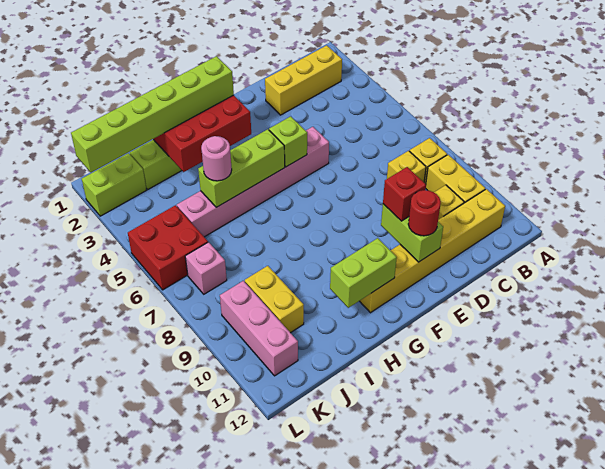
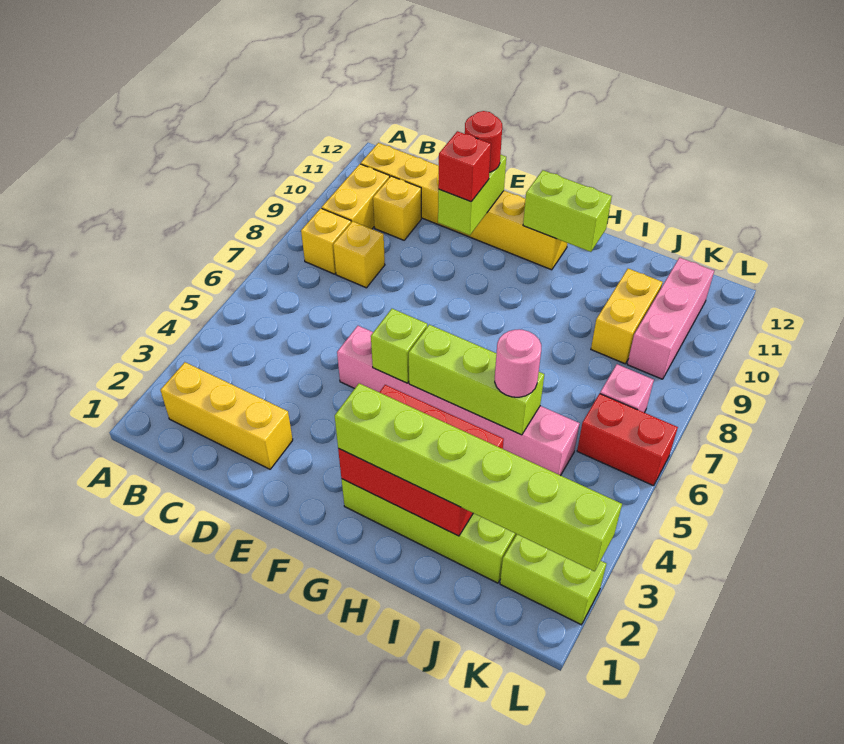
red 2x2 brick [128,205,208,290] -> red 1x2 brick [577,394,678,486]

